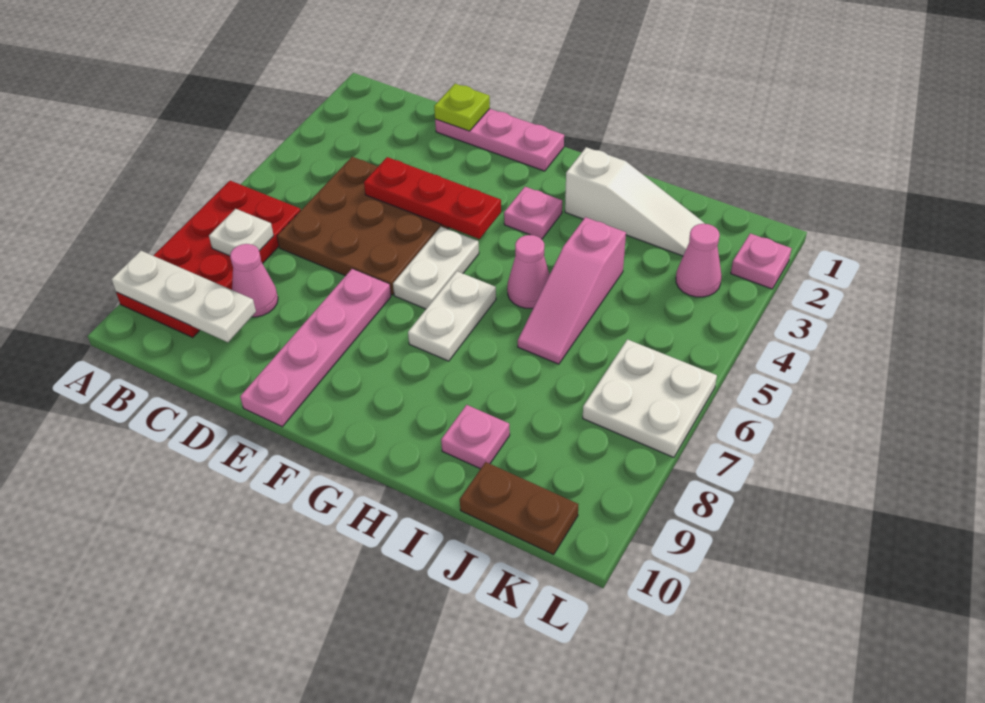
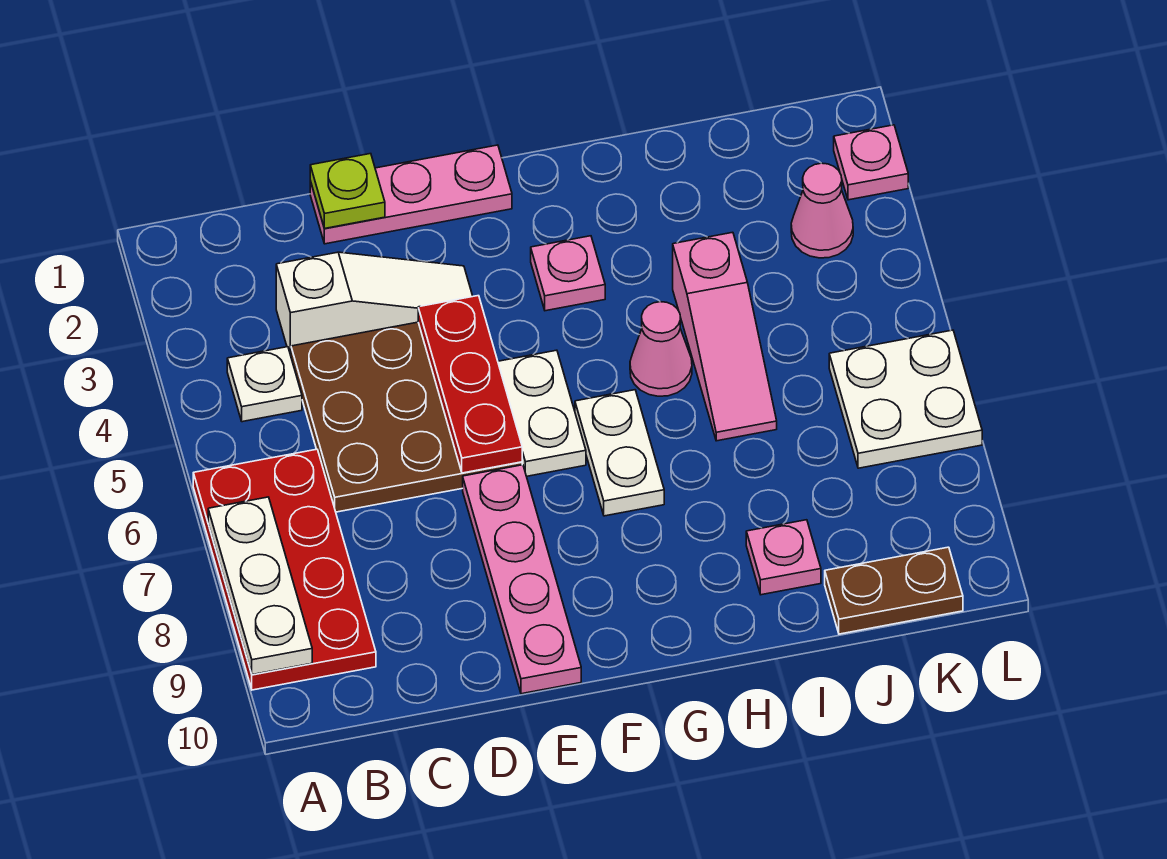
white 1x3 plate [111,251,256,342] -> white 1x3 plate turned to [208,497,312,675]
white 1x1 plate [209,209,274,256] -> white 1x1 plate moved to [227,347,302,422]
pink 1x1 cone [230,244,278,317] -> none
red 1x3 plate [364,157,501,239] -> red 1x3 plate turned to [418,296,522,473]
white 1x3 slope [565,147,704,256] -> white 1x3 slope moved to [276,252,473,355]

